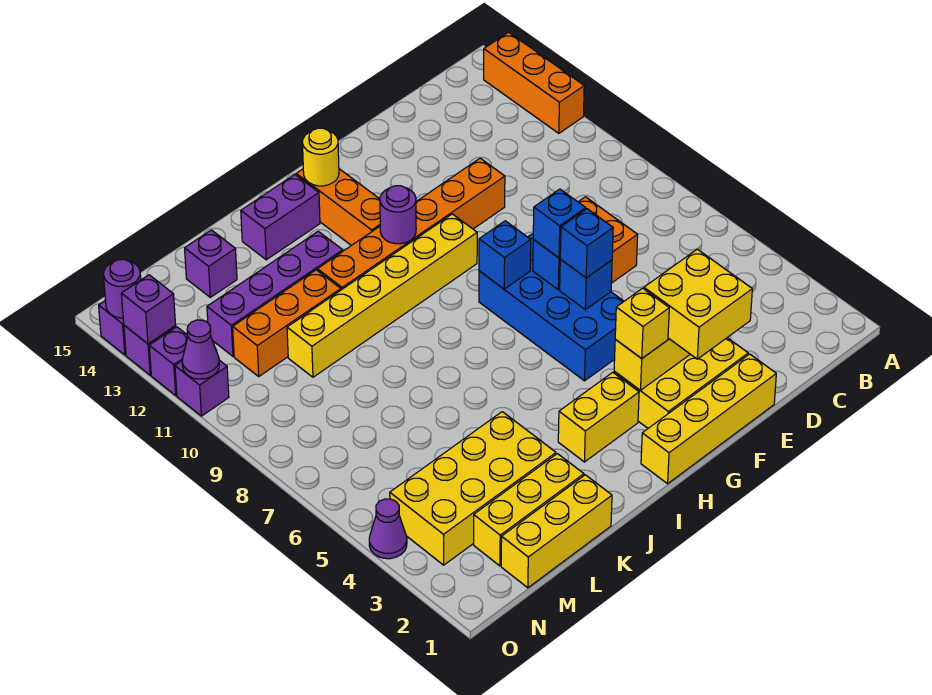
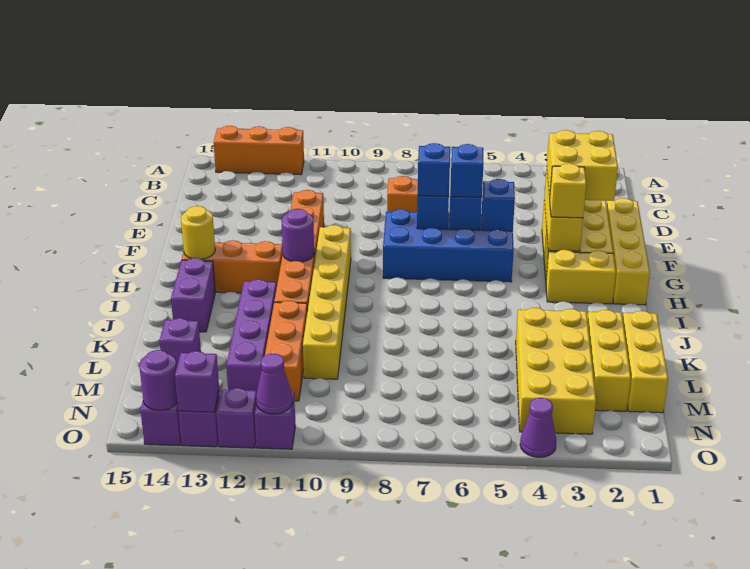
blue 1x1 brick [479,221,531,289] -> blue 1x1 brick moved to [482,179,515,231]
yellow 1x2 brick [558,372,639,462] -> yellow 1x2 brick turned to [546,250,616,304]

